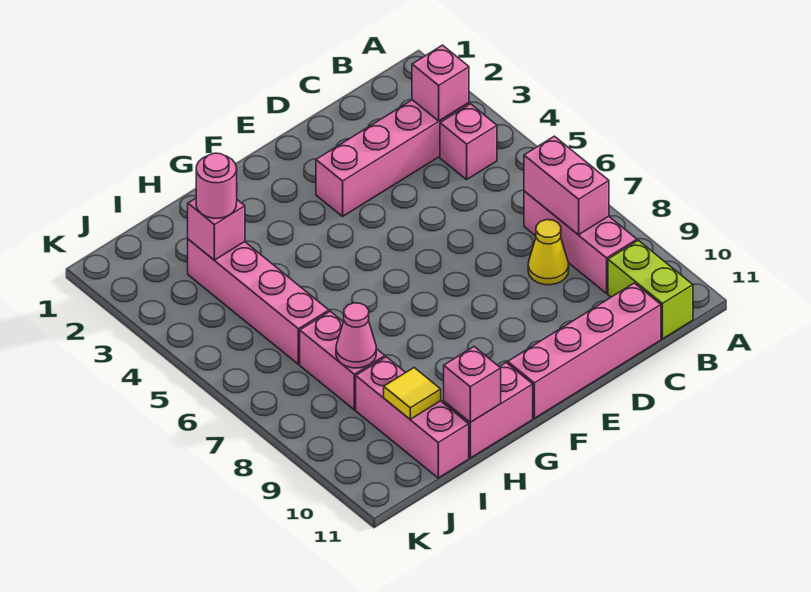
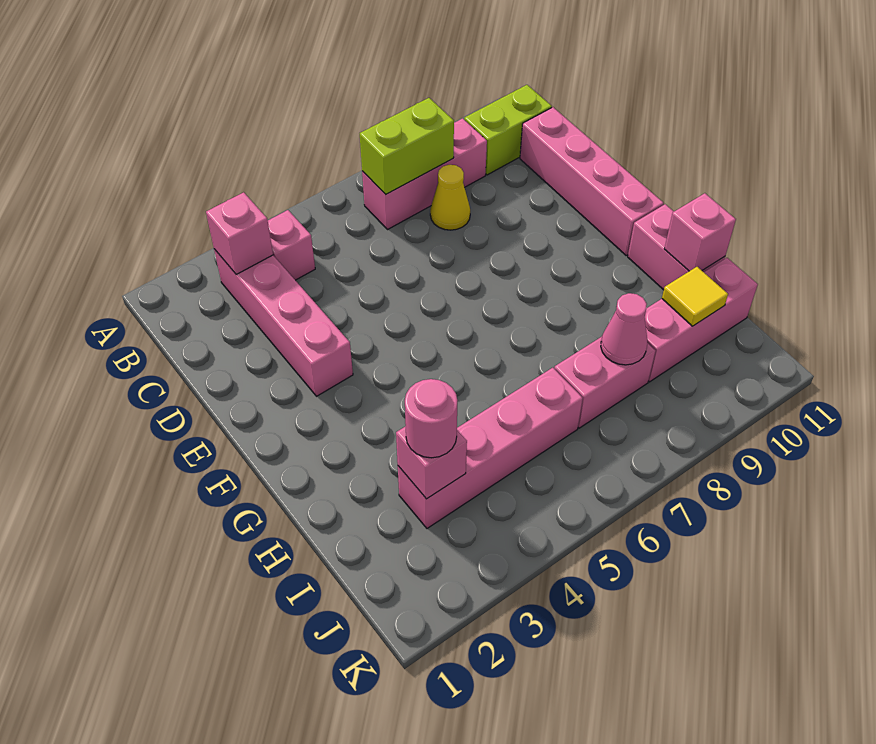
pink 1x2 brick [524,136,609,235] -> lime 1x2 brick [360,98,454,194]

